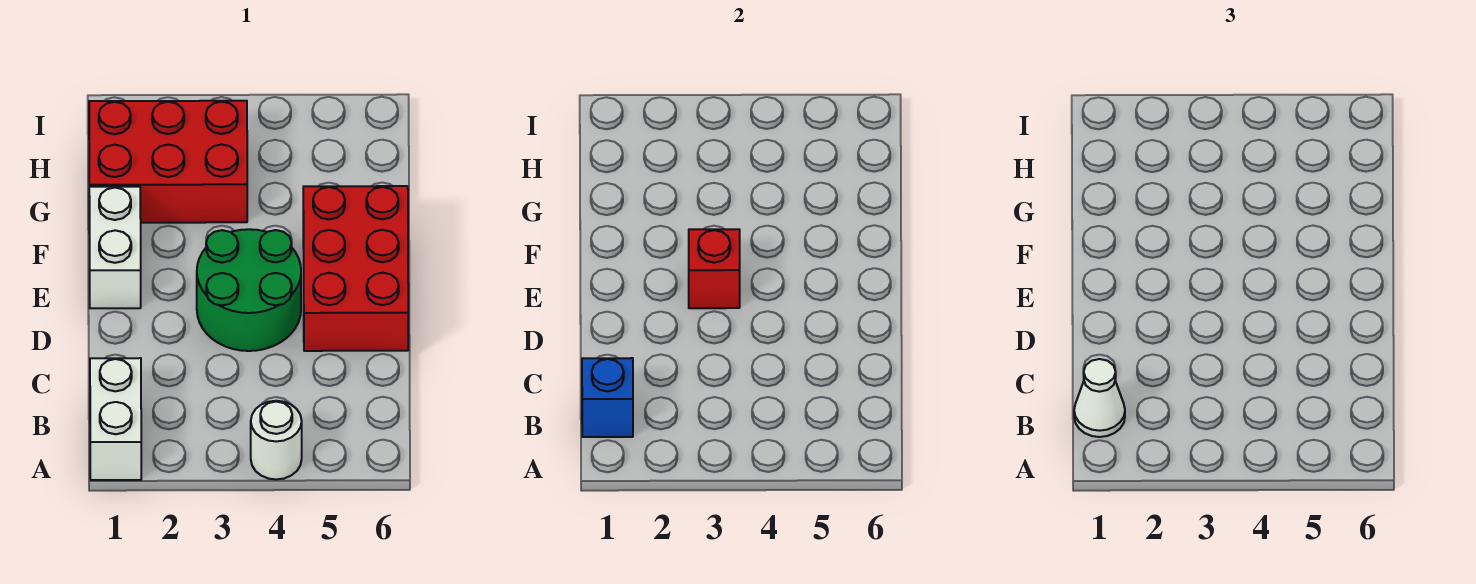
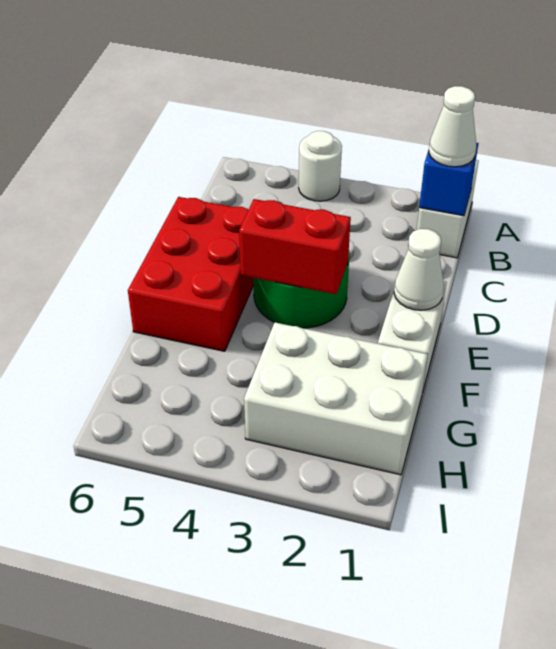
none -> white 1x1 cone [394,229,444,310]
red 1x1 brick [689,229,740,308] -> red 1x2 brick [239,199,351,294]
red 2x3 brick [89,101,247,223] -> white 2x3 brick [244,322,428,475]

